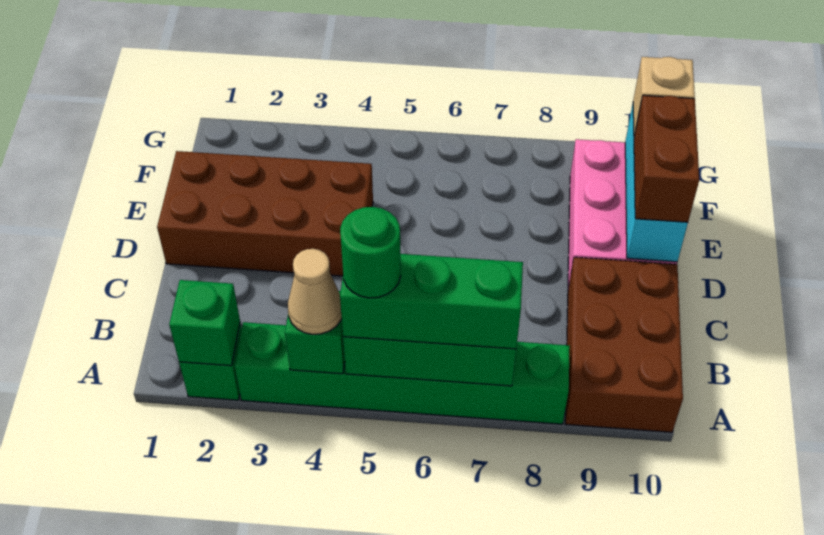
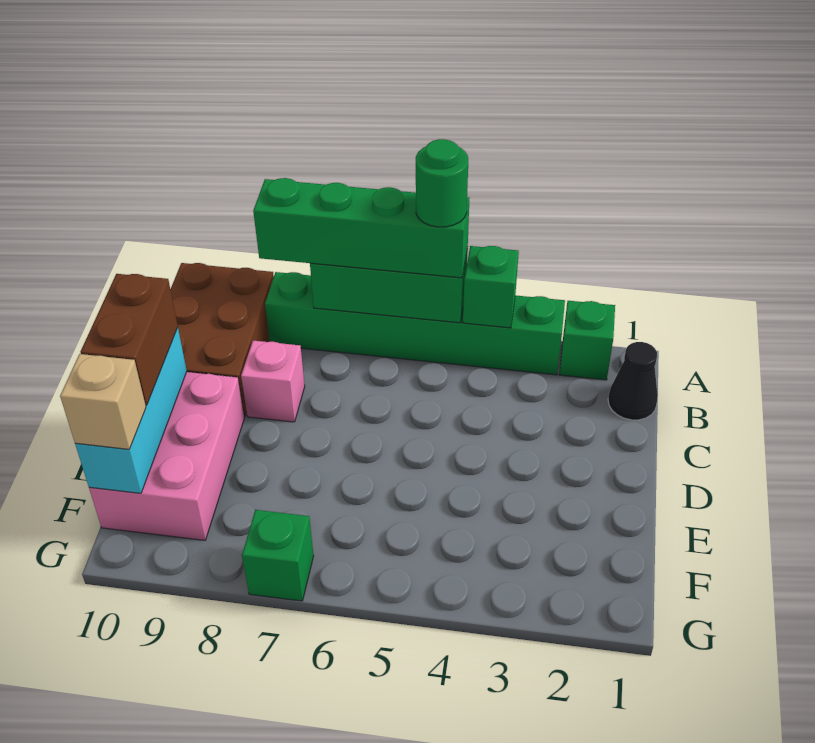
green 1x1 brick [169,280,240,366] -> green 1x1 brick moved to [242,510,314,601]
tan 1x1 cone [288,249,342,334] -> none
green 1x3 brick [340,254,523,349] -> green 1x4 brick [253,178,469,278]
none -> black 1x1 cone [608,342,658,420]
none -> pink 1x1 brick [241,341,305,422]
brown 2x4 brick [157,151,373,276] -> none

